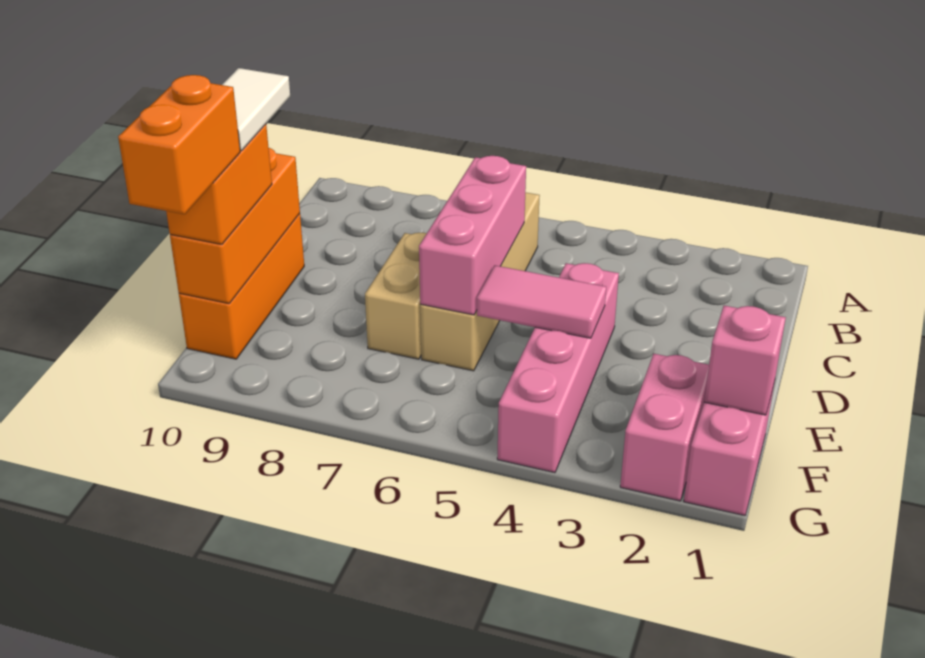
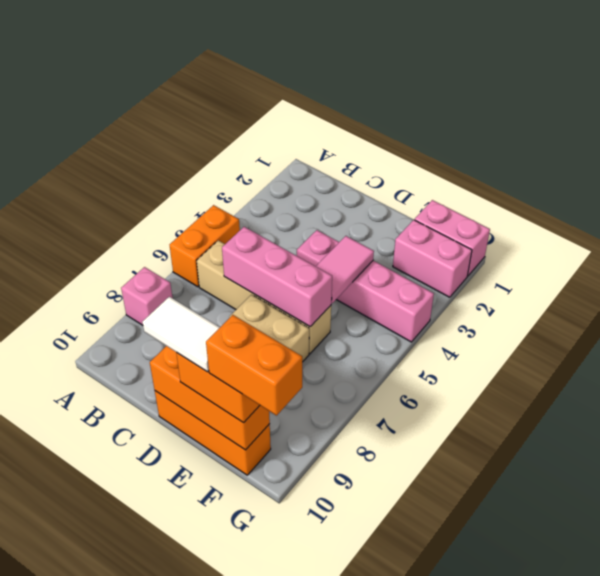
none -> orange 1x2 brick [170,205,240,287]
pink 1x1 brick [704,306,786,415] -> pink 1x1 brick moved to [121,267,172,325]

